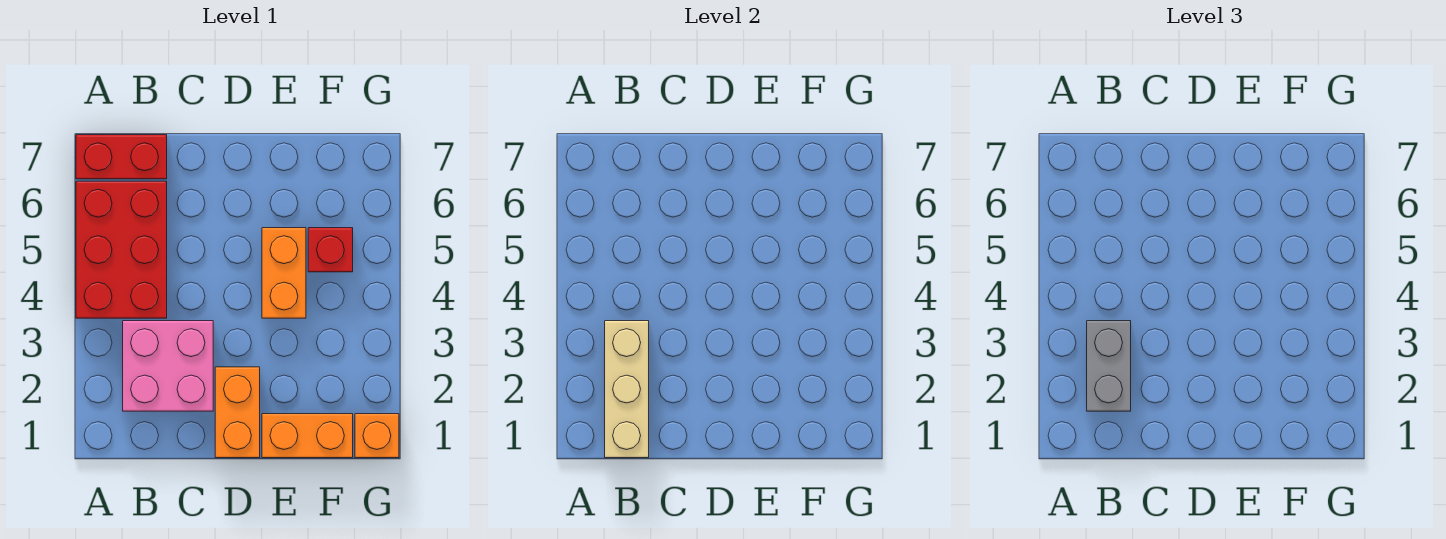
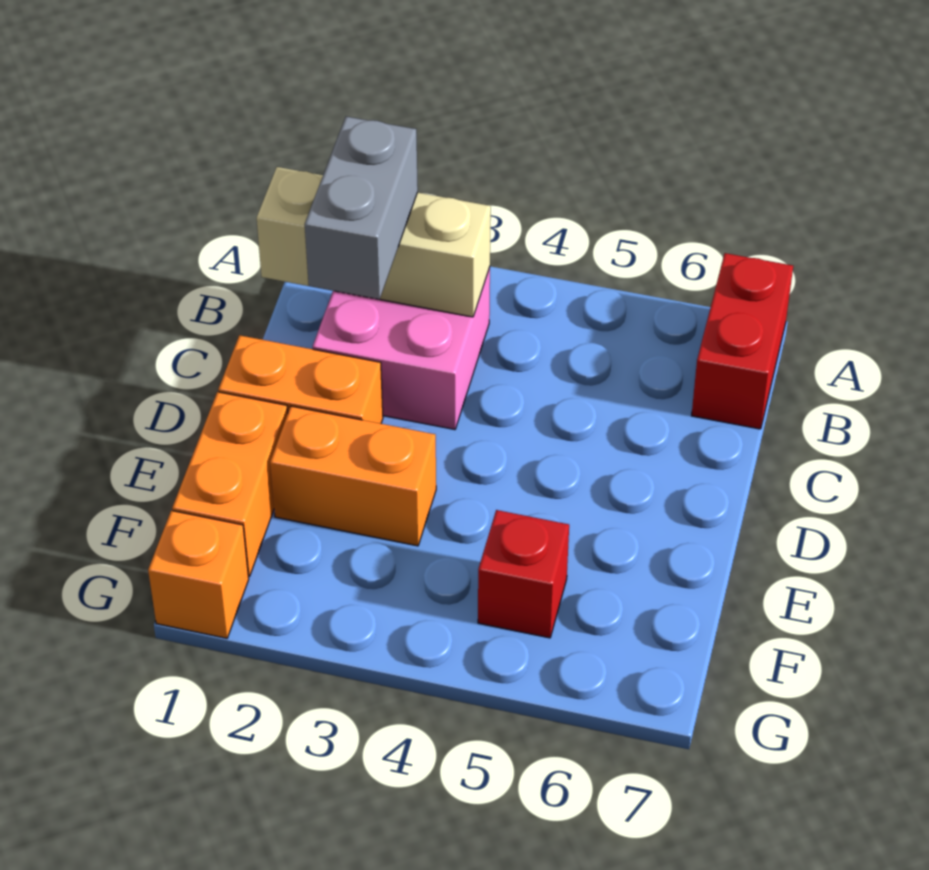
red 2x3 brick [76,181,167,318] -> none
grey 1x2 brick [1087,321,1131,411] -> grey 1x2 brick turned to [305,117,418,299]
orange 1x2 brick [262,228,306,318] -> orange 1x2 brick moved to [270,406,436,546]

